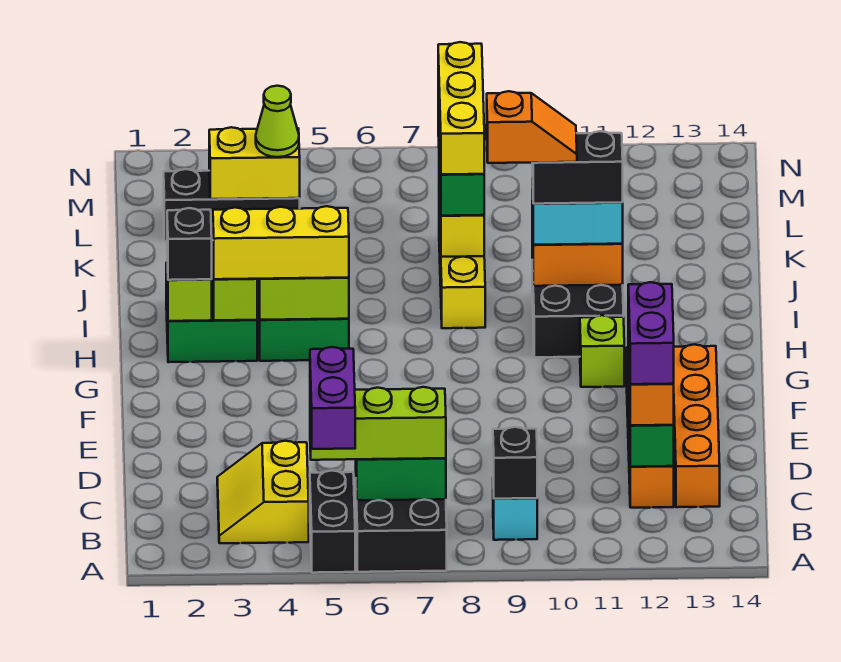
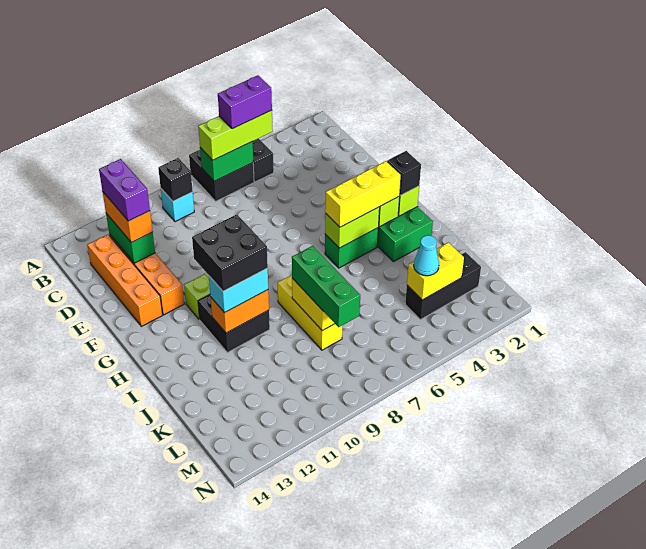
purple 1x2 brick [310,347,355,449] -> purple 1x2 brick turned to [218,75,272,129]
yellow 2x2 slope [217,441,309,543] -> none
orange 1x2 slope [487,91,577,163] -> none
black 1x2 brick [532,131,623,204] -> black 2x2 brick [192,214,268,291]
yellow 1x3 brick [438,42,484,175] -> none
lime 1x1 cone [256,86,299,157] -> cyan 1x1 cone [414,235,439,276]

